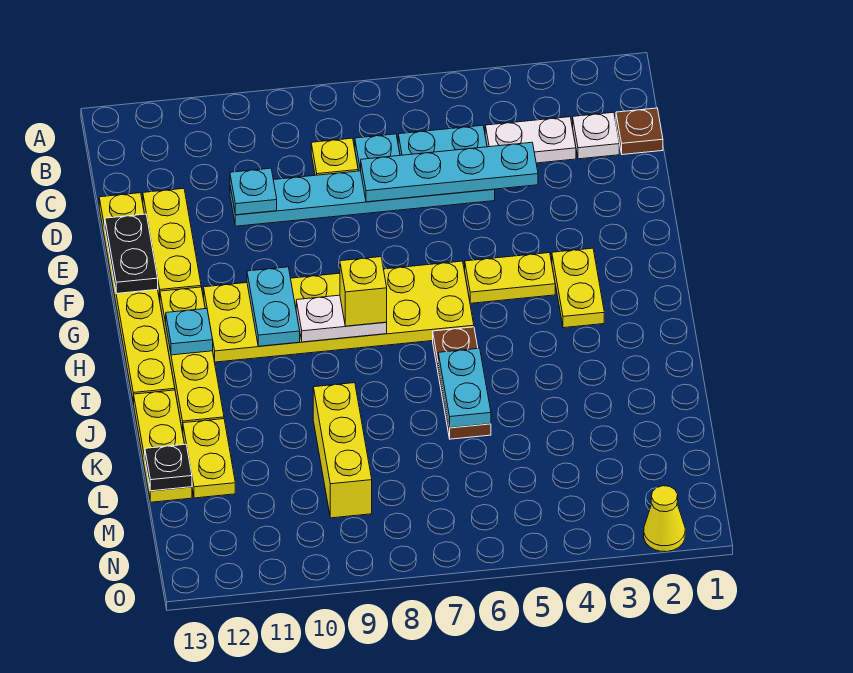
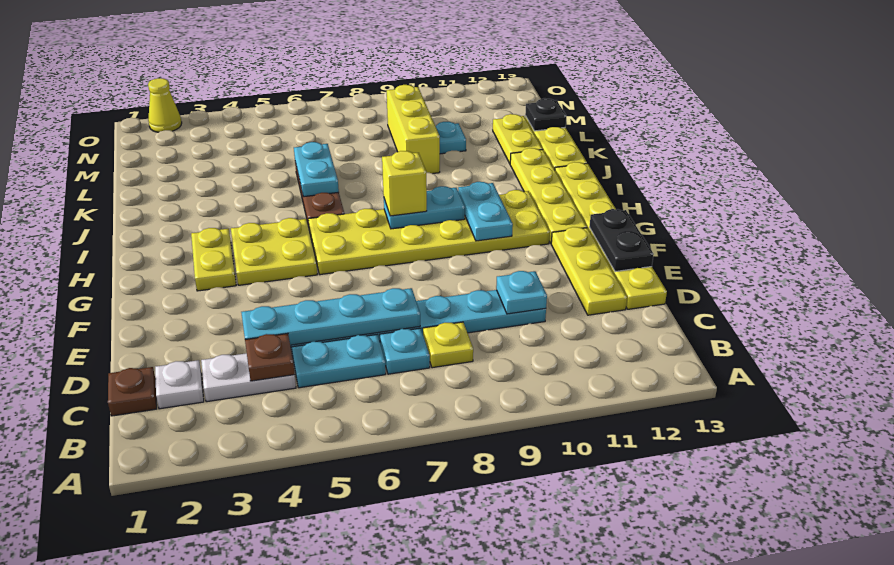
none -> brown 1x1 plate [245,334,295,381]
yellow 1x2 plate [465,253,555,303] -> yellow 2x2 plate [231,218,317,285]
white 1x2 plate [296,295,387,342] -> cyan 1x2 plate [384,186,465,229]
cyan 1x1 plate [166,309,213,355] -> cyan 1x1 plate moved to [435,122,466,154]

